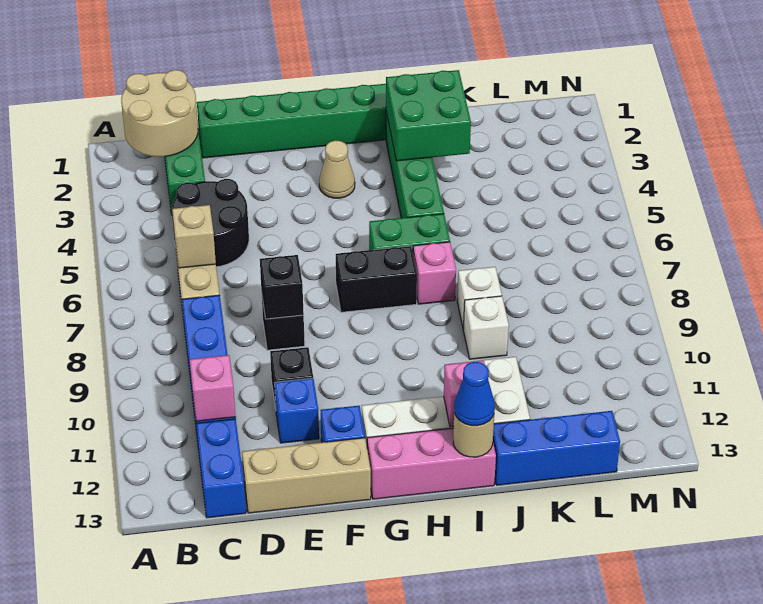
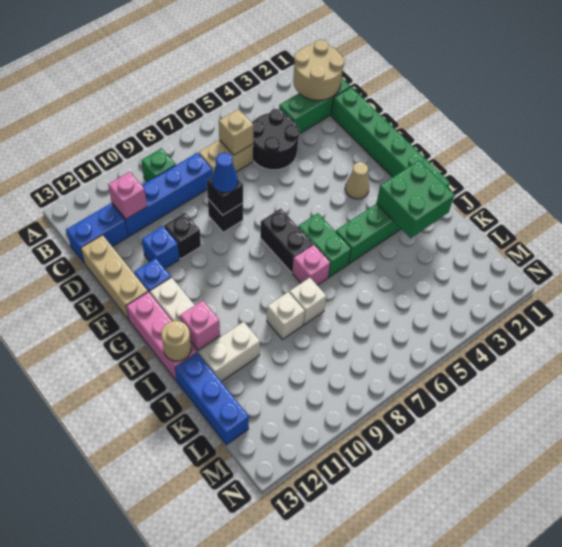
none -> green 1x1 brick [141,148,176,182]
blue 1x1 cone [454,362,495,426] -> blue 1x1 cone moved to [212,153,238,193]

